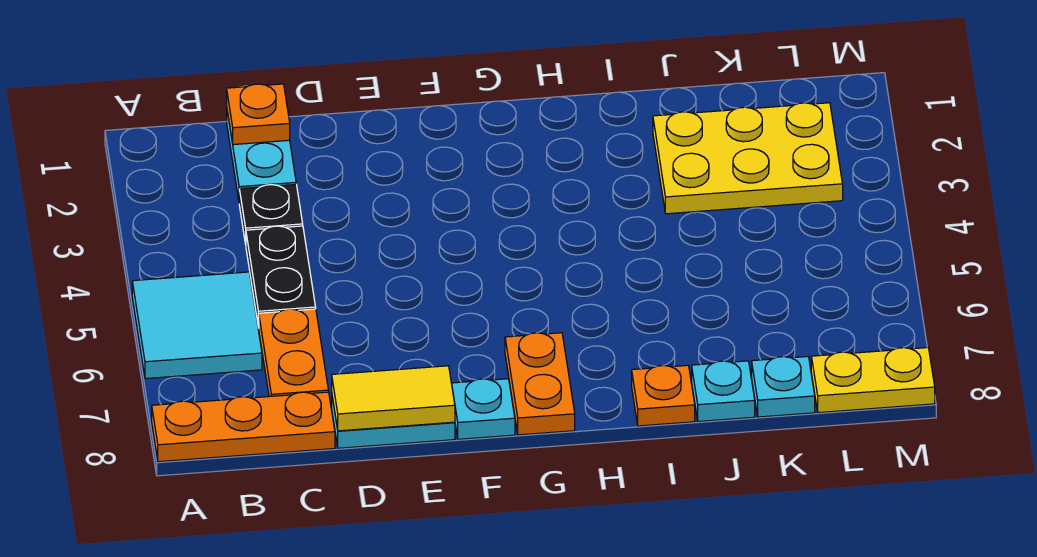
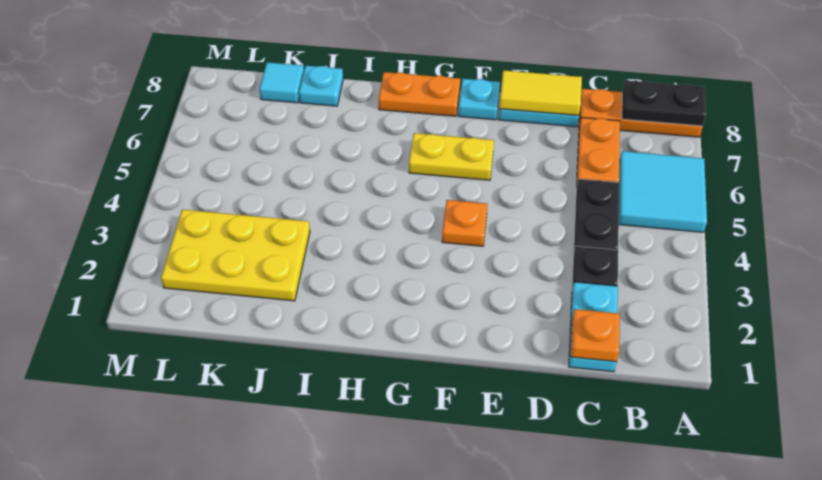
none -> black 1x2 plate [622,80,706,126]
orange 1x2 plate [505,333,575,435] -> orange 1x2 plate turned to [378,72,460,116]
orange 1x1 plate [632,365,695,426] -> orange 1x1 plate moved to [442,200,488,246]
cyan 1x1 plate [752,357,815,417] -> cyan 1x1 tile [260,62,304,103]
yellow 1x2 plate [811,348,935,413] -> yellow 1x2 plate moved to [409,133,494,180]

